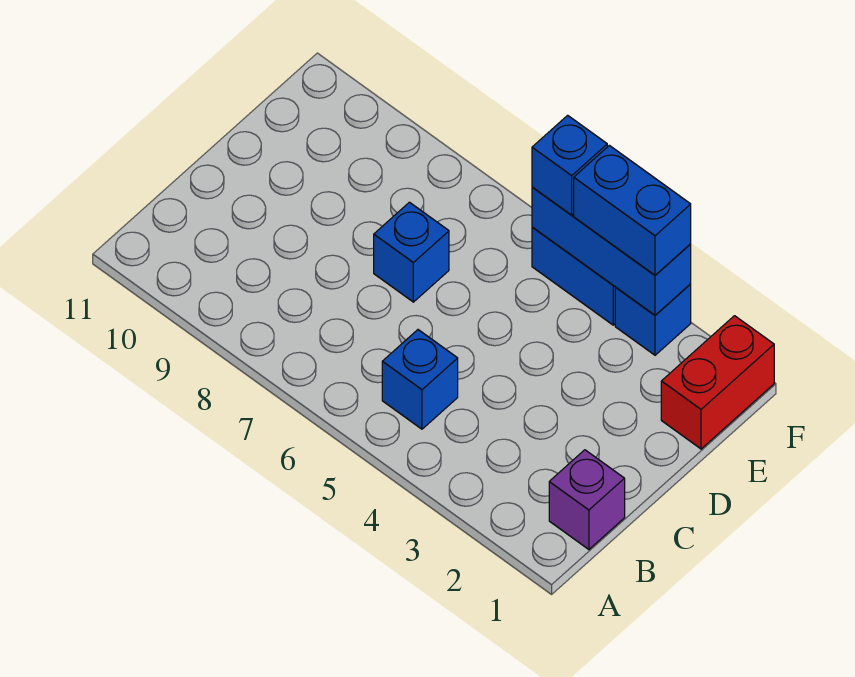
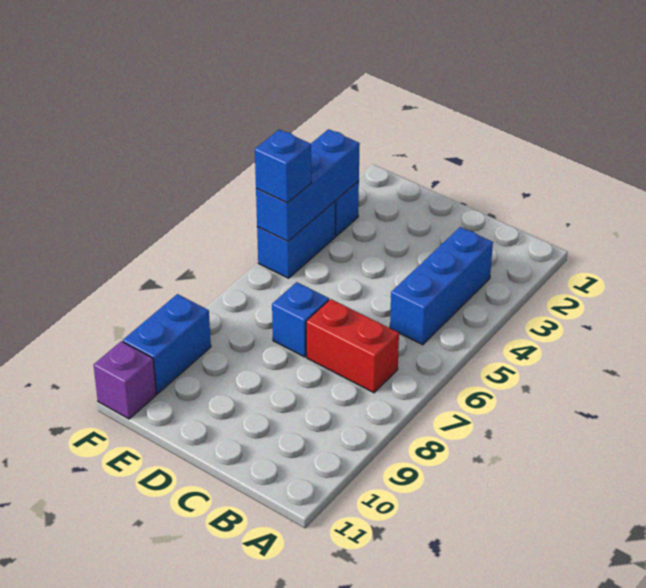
purple 1x1 brick [549,450,625,549] -> purple 1x1 brick moved to [94,341,156,419]
blue 1x1 brick [382,330,458,429] -> blue 1x3 brick [390,227,493,345]
red 1x2 brick [661,316,774,449] -> red 1x2 brick moved to [306,299,399,393]
blue 1x2 brick [574,145,691,275] -> blue 1x2 brick moved to [123,294,211,394]

